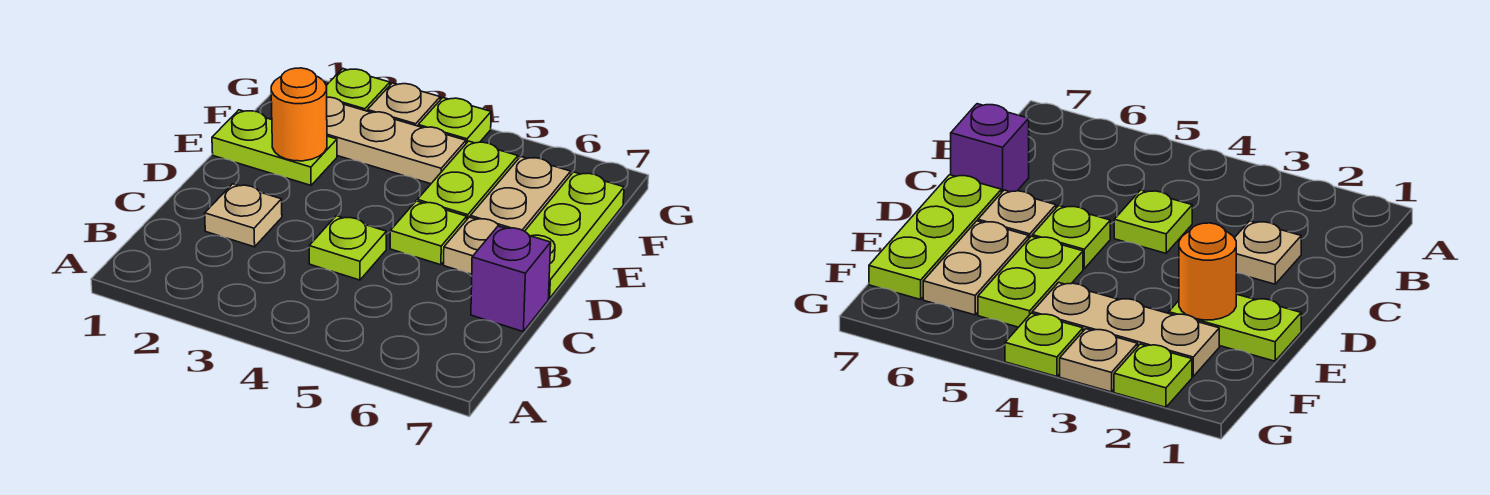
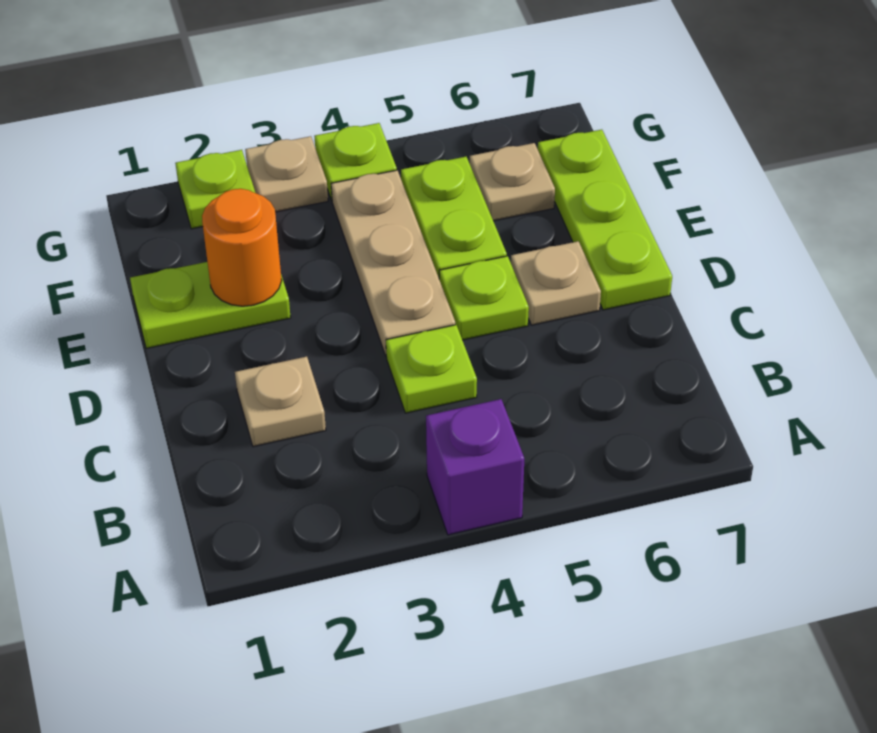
purple 1x1 brick [471,226,551,332] -> purple 1x1 brick moved to [426,399,524,535]
tan 1x2 plate [470,156,571,231] -> tan 1x1 plate [470,143,555,221]
tan 1x3 plate [327,97,466,184] -> tan 1x3 plate turned to [331,170,455,356]

